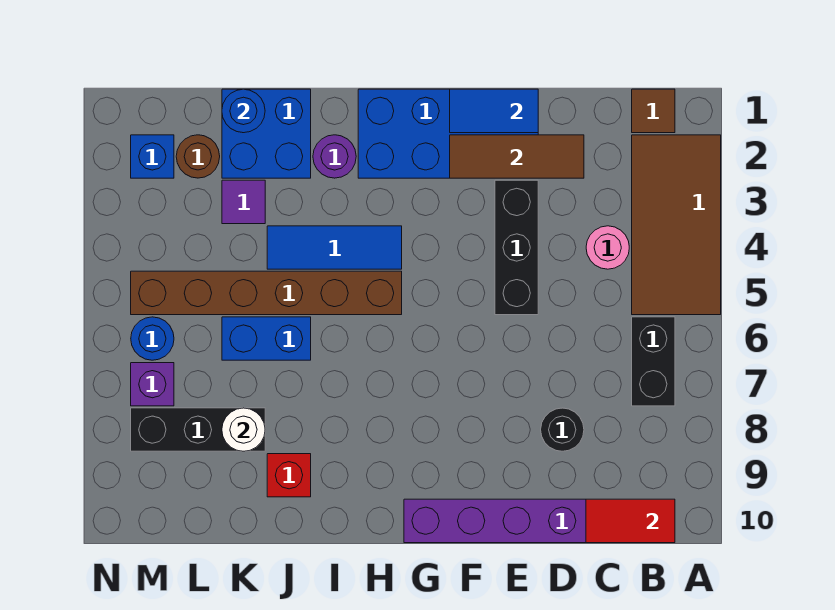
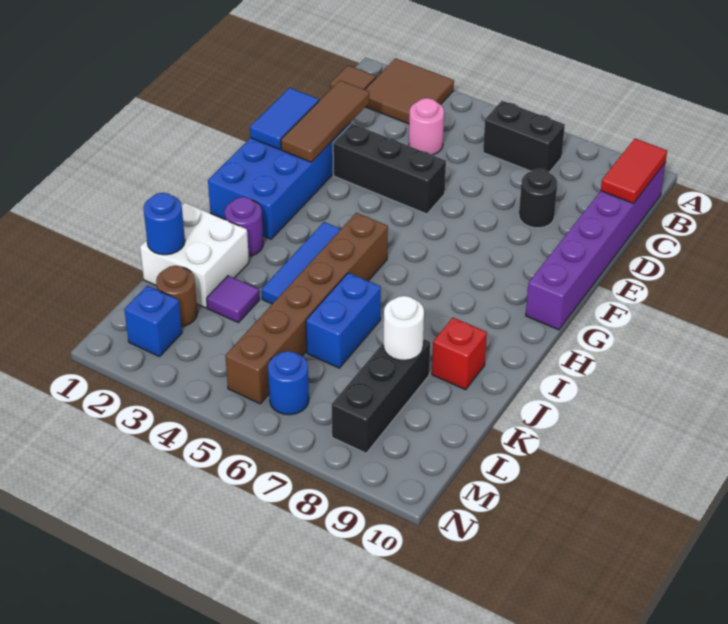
brown 2x4 tile [632,135,721,315] -> brown 2x2 tile [365,58,454,124]
blue 2x2 brick [222,89,311,178] -> white 2x2 brick [140,203,249,308]
purple 1x1 brick [131,363,174,406] -> none

